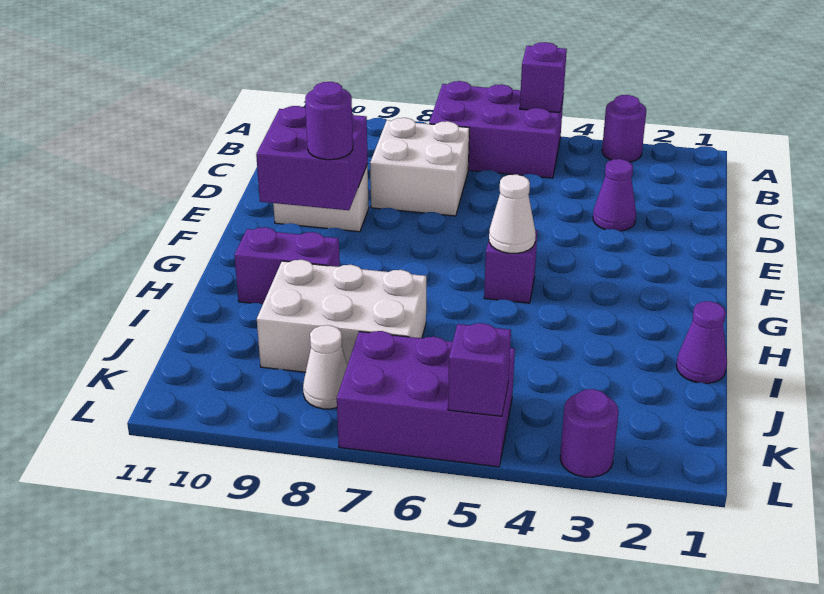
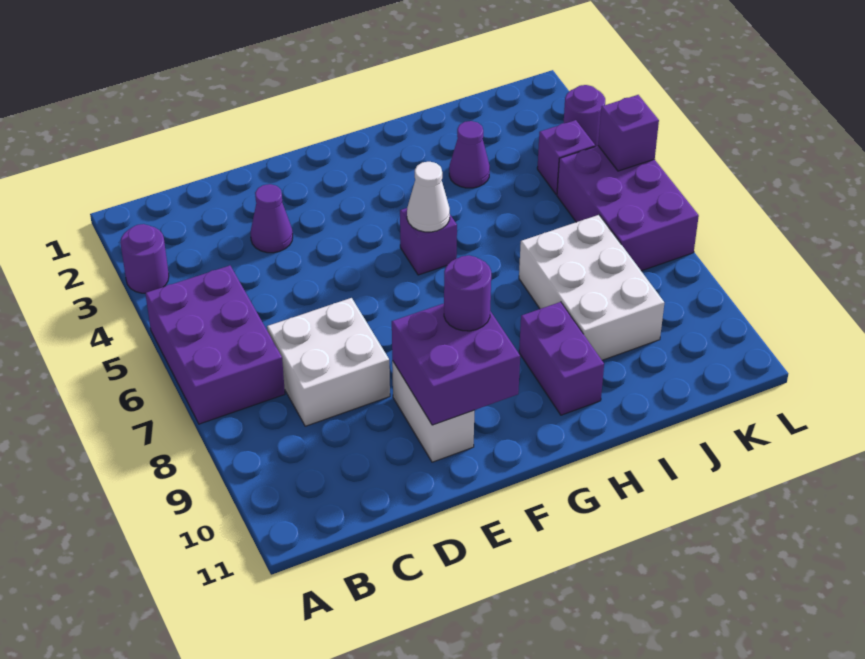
purple 1x1 brick [520,42,567,113] -> purple 1x1 brick moved to [537,120,595,195]
purple 1x1 cone [676,301,727,383] -> purple 1x1 cone moved to [449,121,490,188]
white 1x1 cone [303,325,348,409] -> none

